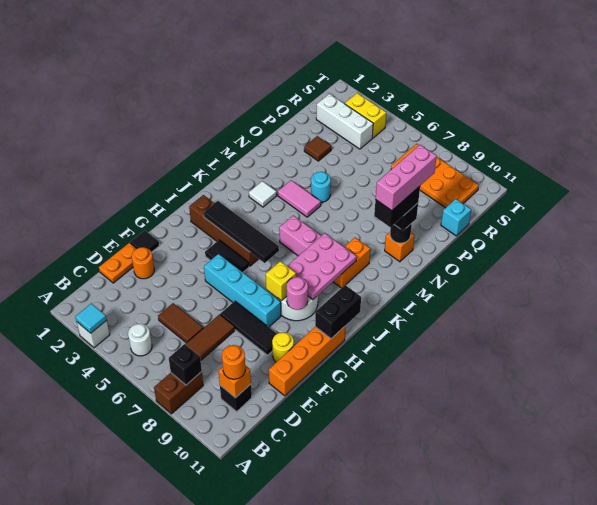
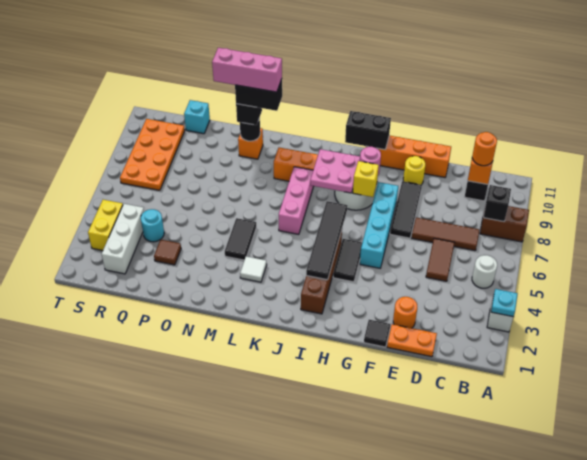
cyan 1x1 tile [75,303,107,333] -> cyan 1x1 plate [491,289,518,317]
pink 2x3 plate [287,233,356,299] -> pink 2x2 plate [310,149,360,193]
pink 1x2 tile [278,180,321,217] -> black 1x2 tile [225,218,256,260]
cyan 1x1 round brick [311,172,331,202] -> cyan 1x1 round brick moved to [141,209,164,242]

